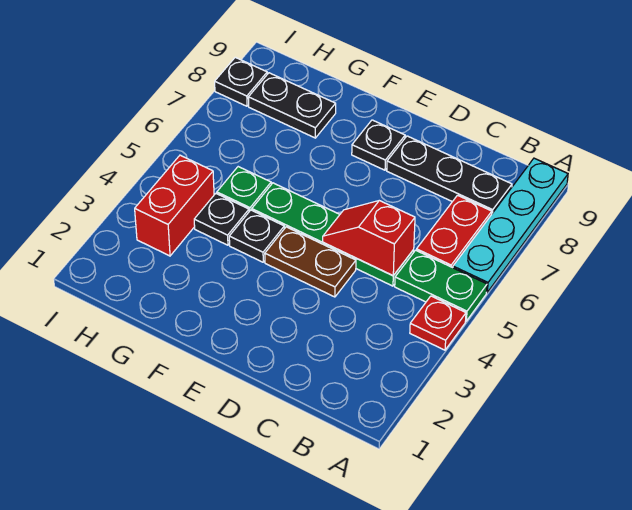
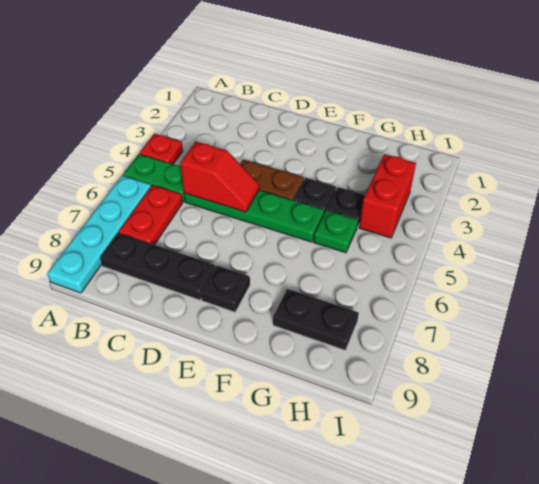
black 1x1 plate [215,57,267,106] -> none

